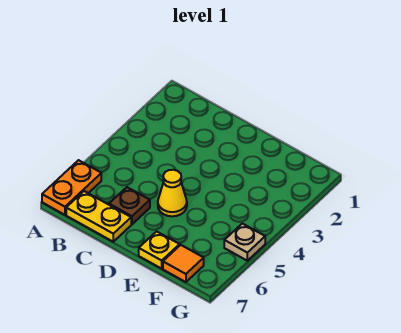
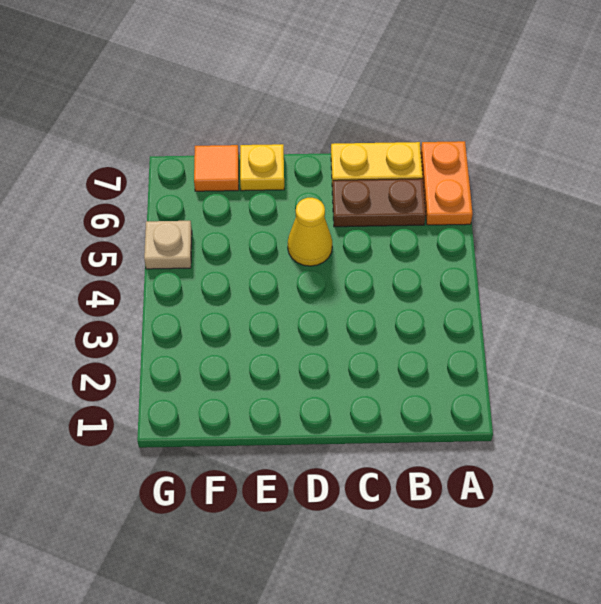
brown 1x1 plate [109,187,150,224] -> brown 1x2 plate [332,179,426,227]

